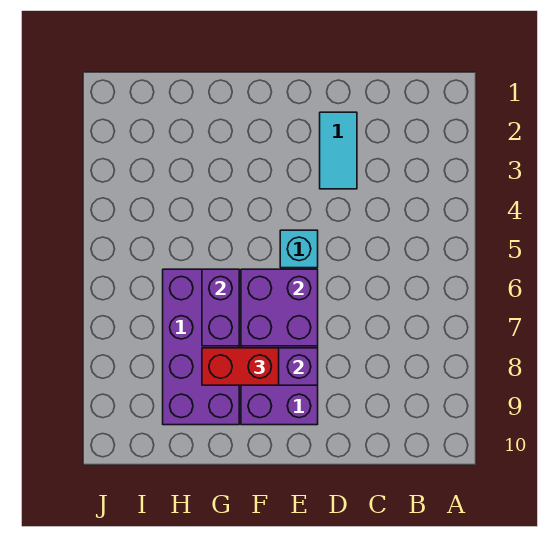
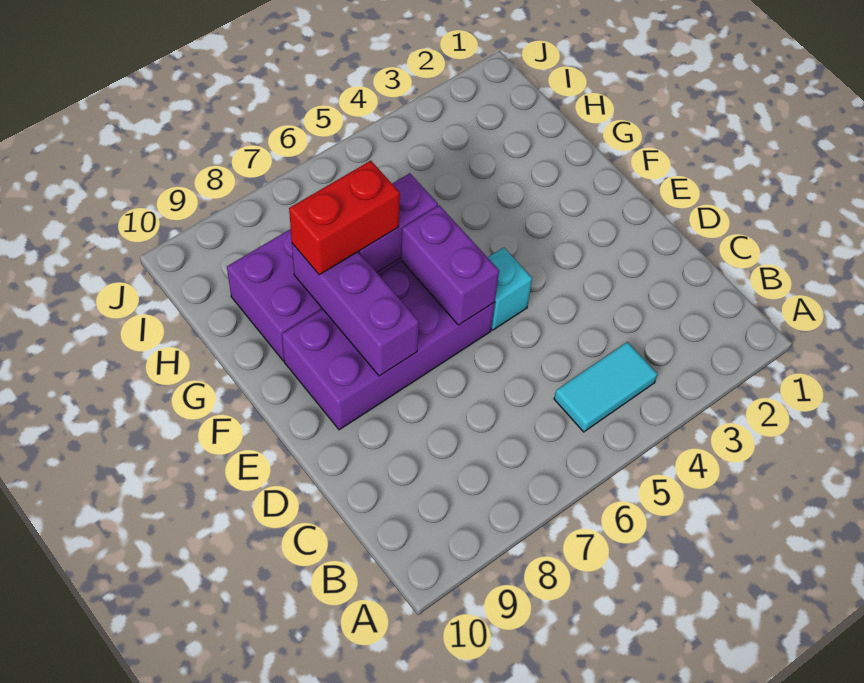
cyan 1x2 tile [320,112,357,189] -> cyan 1x2 tile moved to [554,342,658,432]
purple 2x2 brick [241,269,318,346] -> purple 1x2 brick [401,205,499,325]
red 1x2 brick [202,348,279,385] -> red 1x2 brick turned to [289,161,400,275]

